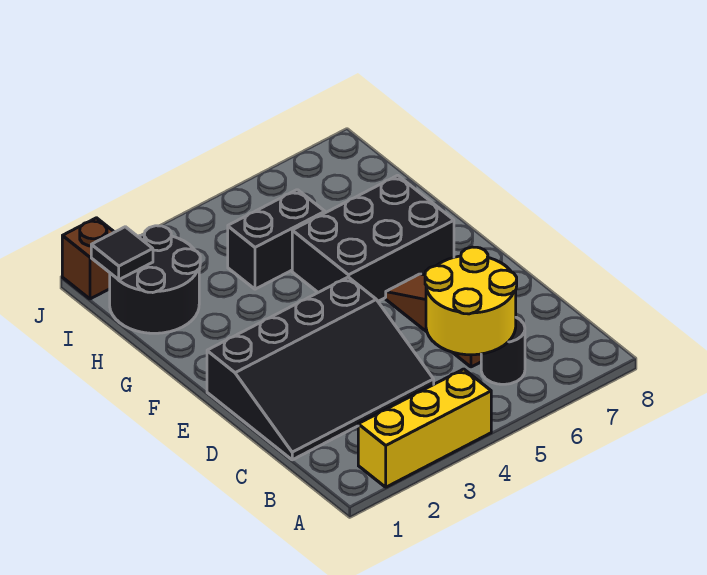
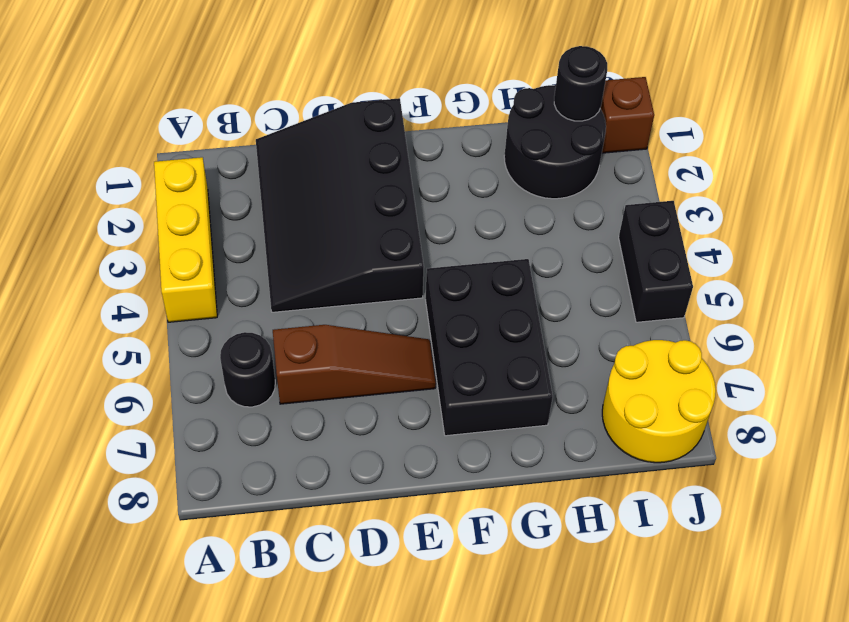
yellow 2x2 round brick [425,247,517,355] -> yellow 2x2 round brick moved to [602,340,716,463]
black 1x2 brick [228,190,325,289] -> black 1x2 brick moved to [619,201,693,322]
black 1x1 tile [91,227,153,280] -> black 1x1 round brick [554,46,607,121]

